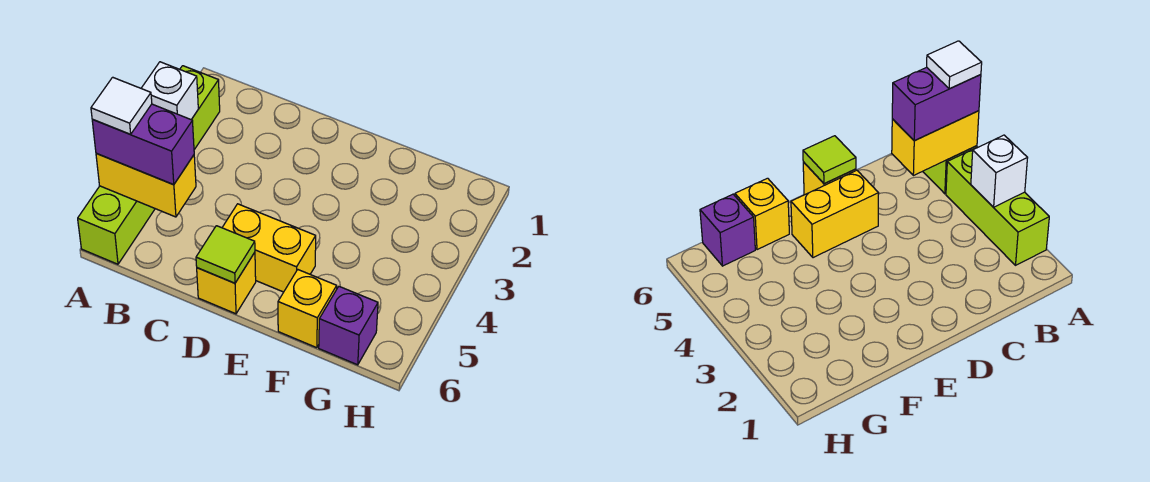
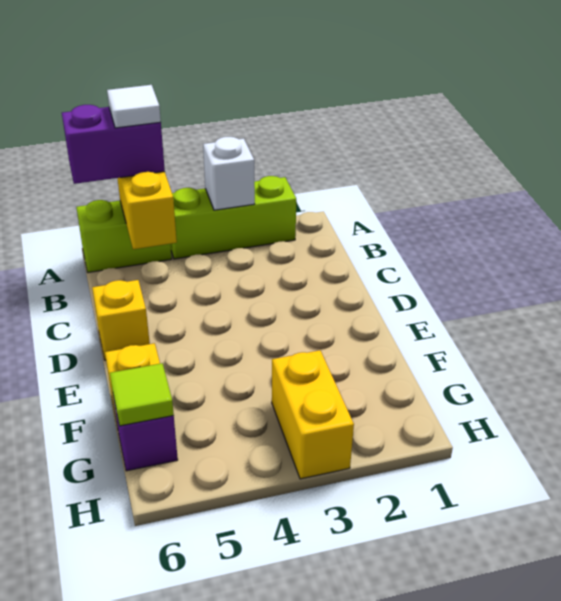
purple 1x2 brick [92,104,194,185] -> purple 1x2 brick turned to [62,105,165,184]
yellow 1x2 brick [222,204,316,292] -> yellow 1x2 brick moved to [272,350,354,479]
lime 1x1 tile [196,226,255,283] -> lime 1x1 tile moved to [110,363,174,426]

